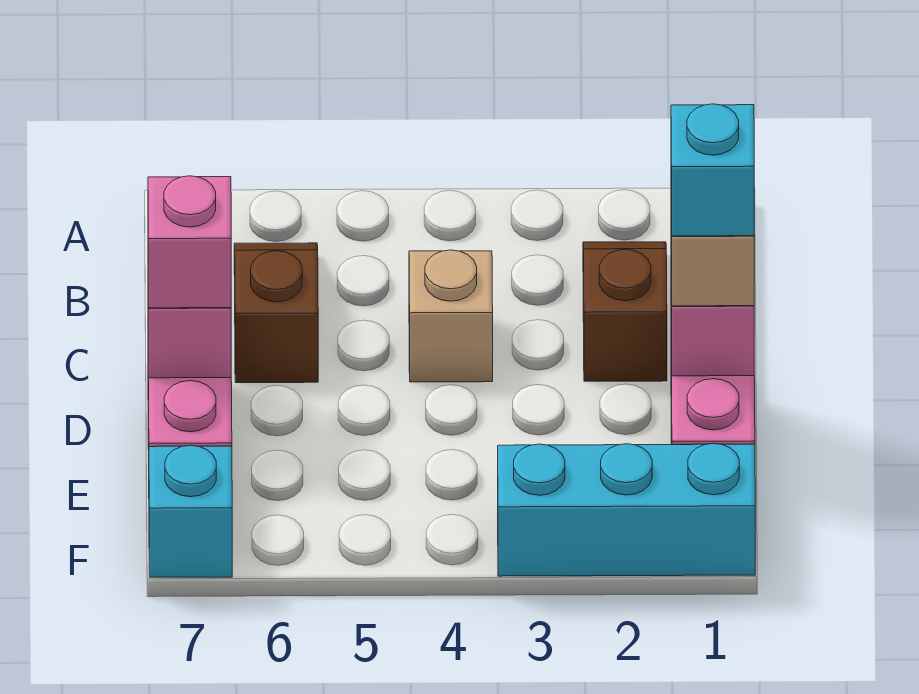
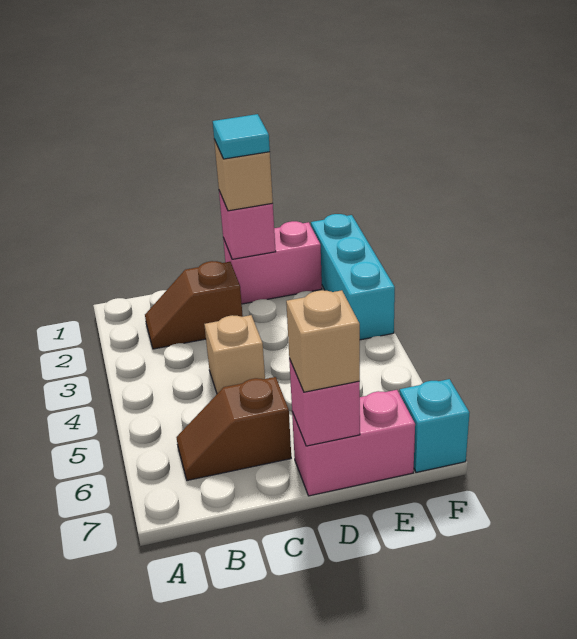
cyan 1x1 brick [671,104,754,236] -> cyan 1x1 tile [213,114,270,159]
pink 1x1 brick [148,176,231,308] -> tan 1x1 brick [286,290,360,392]

